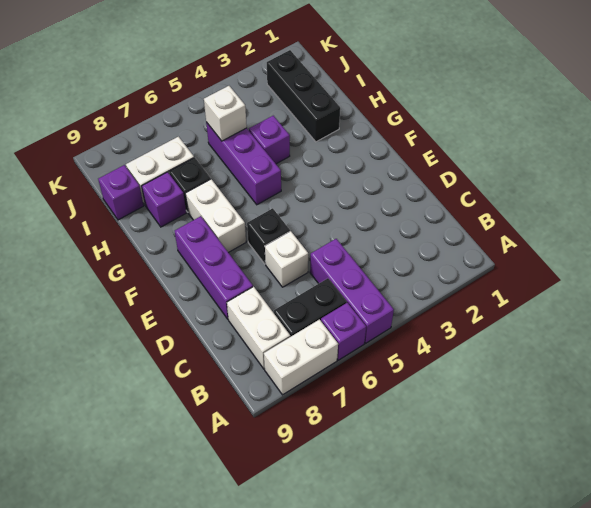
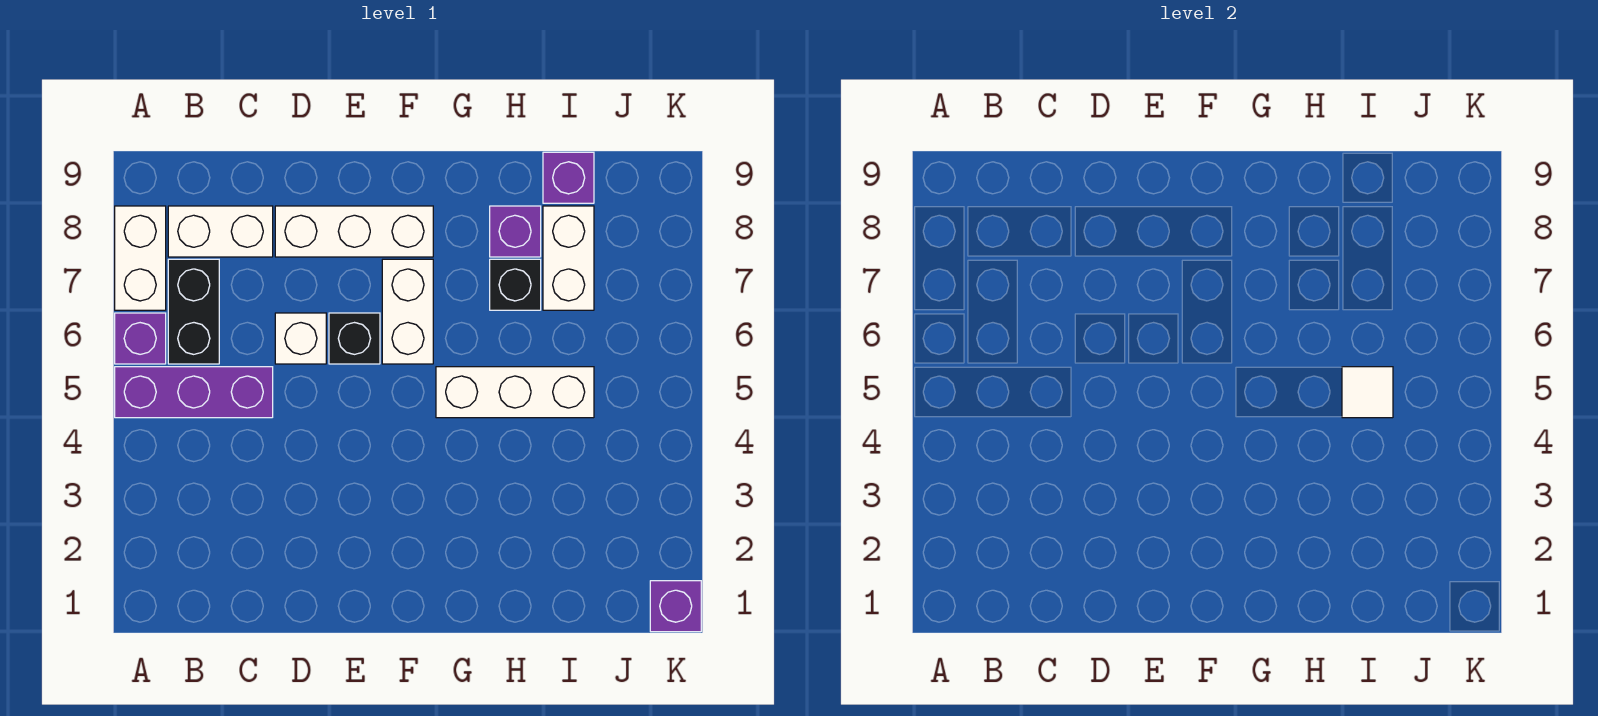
purple 1x3 brick [175,216,253,319] -> white 1x3 brick [275,206,433,257]
white 1x2 brick [186,179,246,253] -> white 1x2 brick turned to [382,259,433,364]
purple 1x3 brick [206,122,281,205] -> white 1x3 brick [436,367,594,418]
black 1x3 brick [267,50,340,142] -> none
purple 1x1 brick [249,116,290,164] -> purple 1x1 brick moved to [650,581,701,632]
white 1x1 brick [204,86,247,141] -> white 1x1 tile [1342,367,1393,418]

